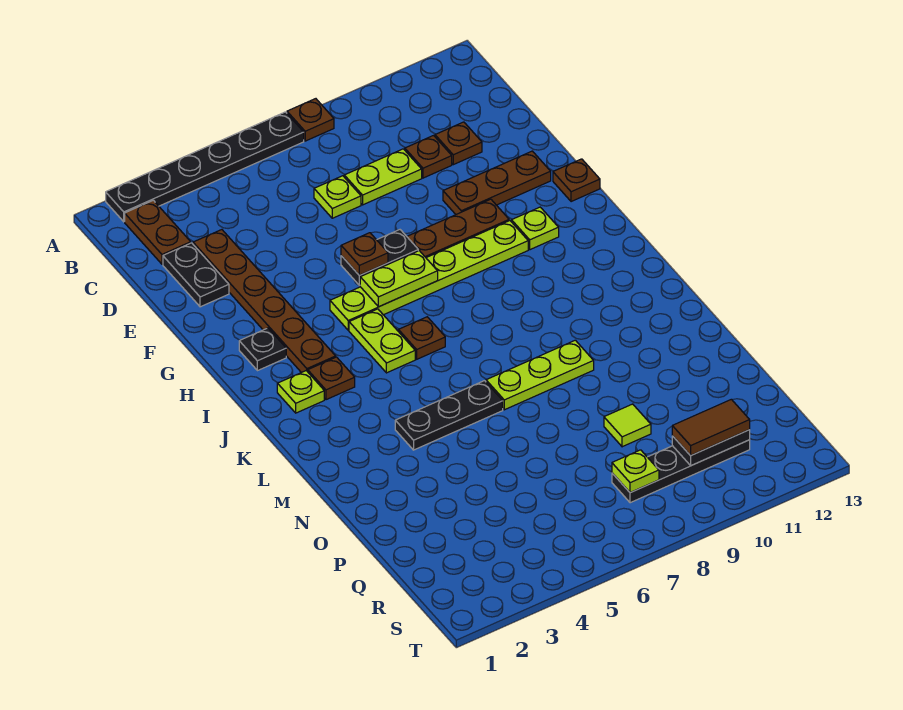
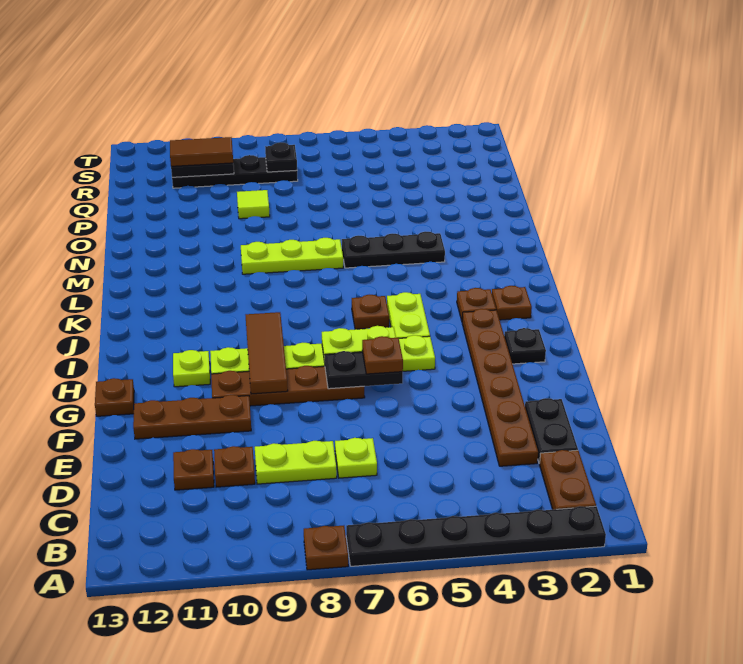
none -> brown 1x3 tile [246,312,288,394]
lime 1x1 plate [277,371,324,413] -> brown 1x1 plate [492,286,532,320]
lime 1x1 plate [612,450,659,493] -> black 1x1 plate [265,143,297,172]

